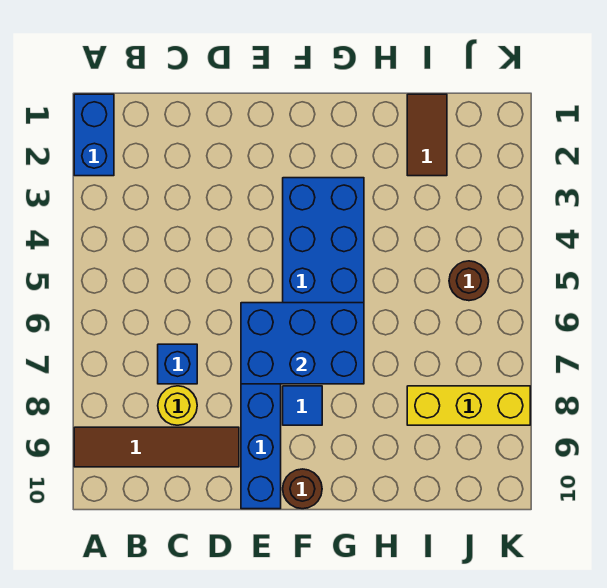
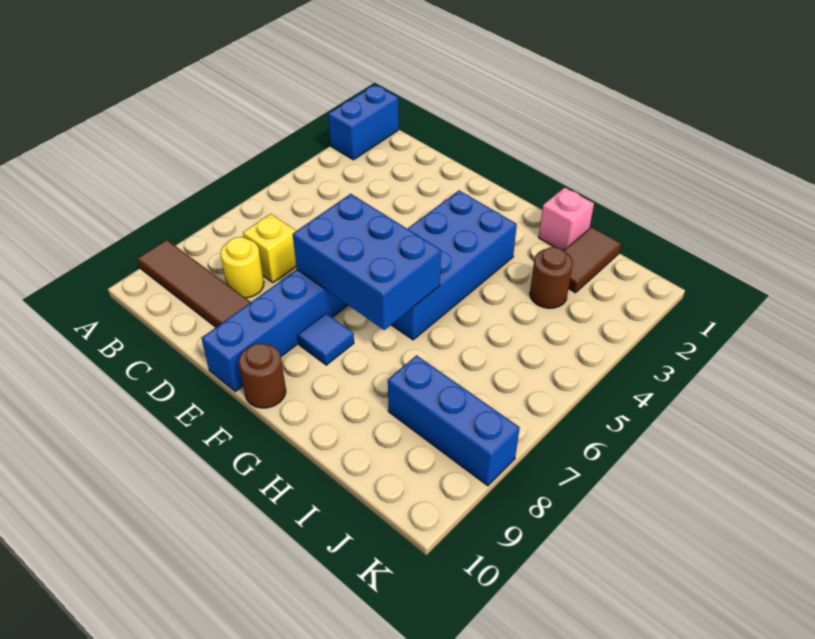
blue 1x1 brick [158,344,197,384] -> yellow 1x1 brick [243,214,296,282]
none -> pink 1x1 brick [539,187,594,251]
yellow 1x3 brick [407,386,530,425] -> blue 1x3 brick [388,355,520,486]
brown 1x1 round brick [449,261,489,301] -> brown 1x1 round brick moved to [530,247,573,308]

